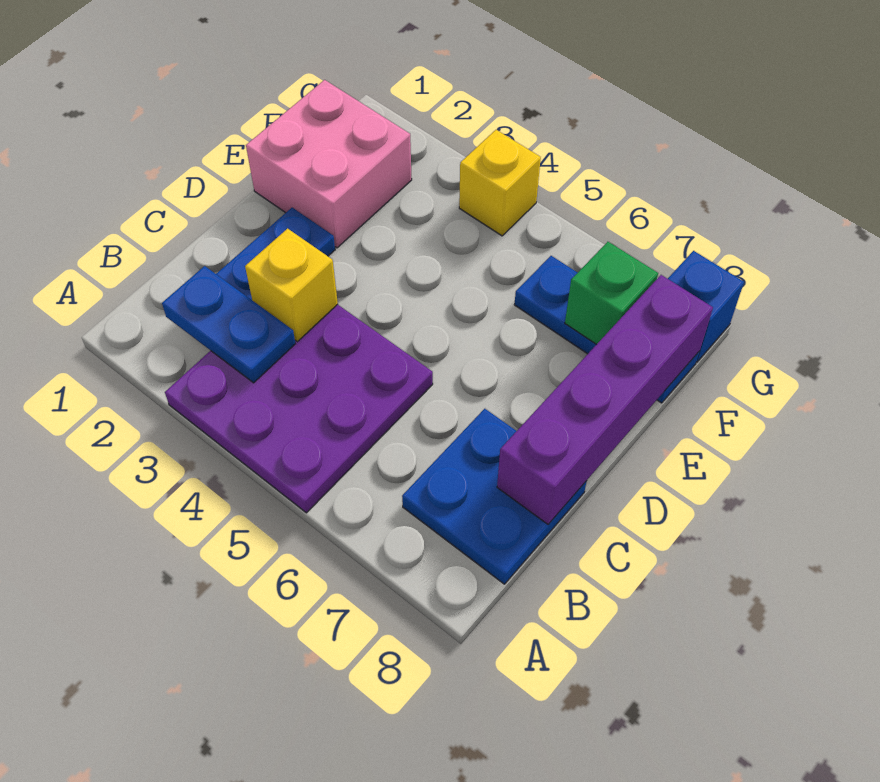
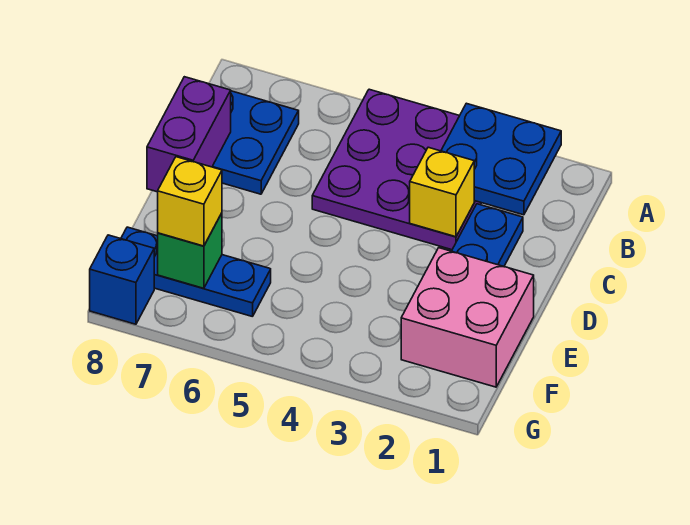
blue 1x2 plate [162,266,295,383] -> blue 2x2 plate [441,103,561,215]
purple 1x4 brick [497,275,713,524] -> purple 1x2 brick [147,77,231,192]
yellow 1x1 brick [459,130,541,236] -> yellow 1x1 brick moved to [158,157,222,246]

